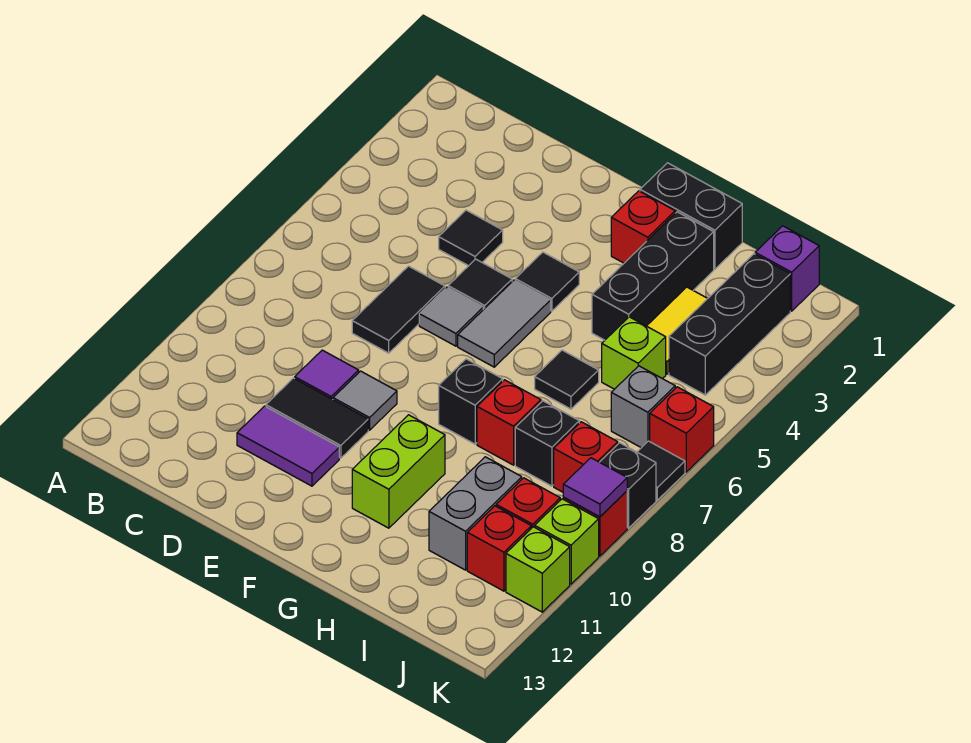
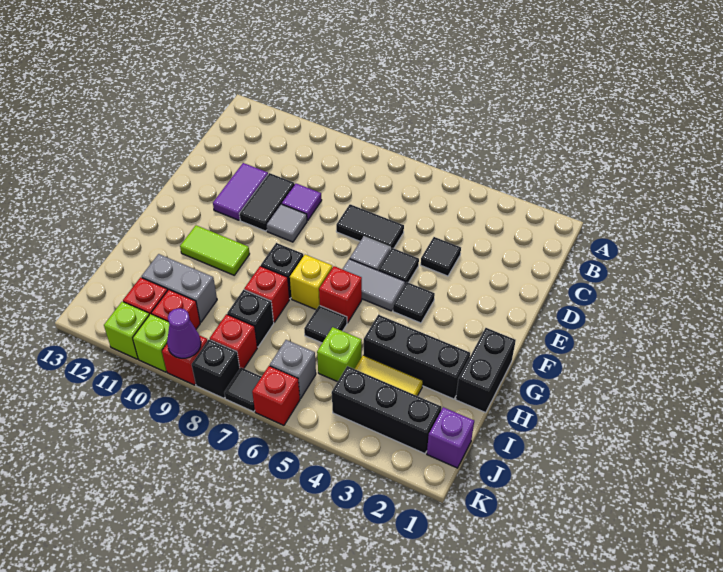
red 1x1 brick [611,191,675,263] -> red 1x1 brick moved to [319,266,362,323]
none -> yellow 1x1 brick [290,255,332,310]
lime 1x2 brick [352,415,445,528] -> lime 1x2 tile [180,225,250,275]
purple 1x1 tile [563,458,627,517] -> purple 1x1 cone [167,308,201,358]

